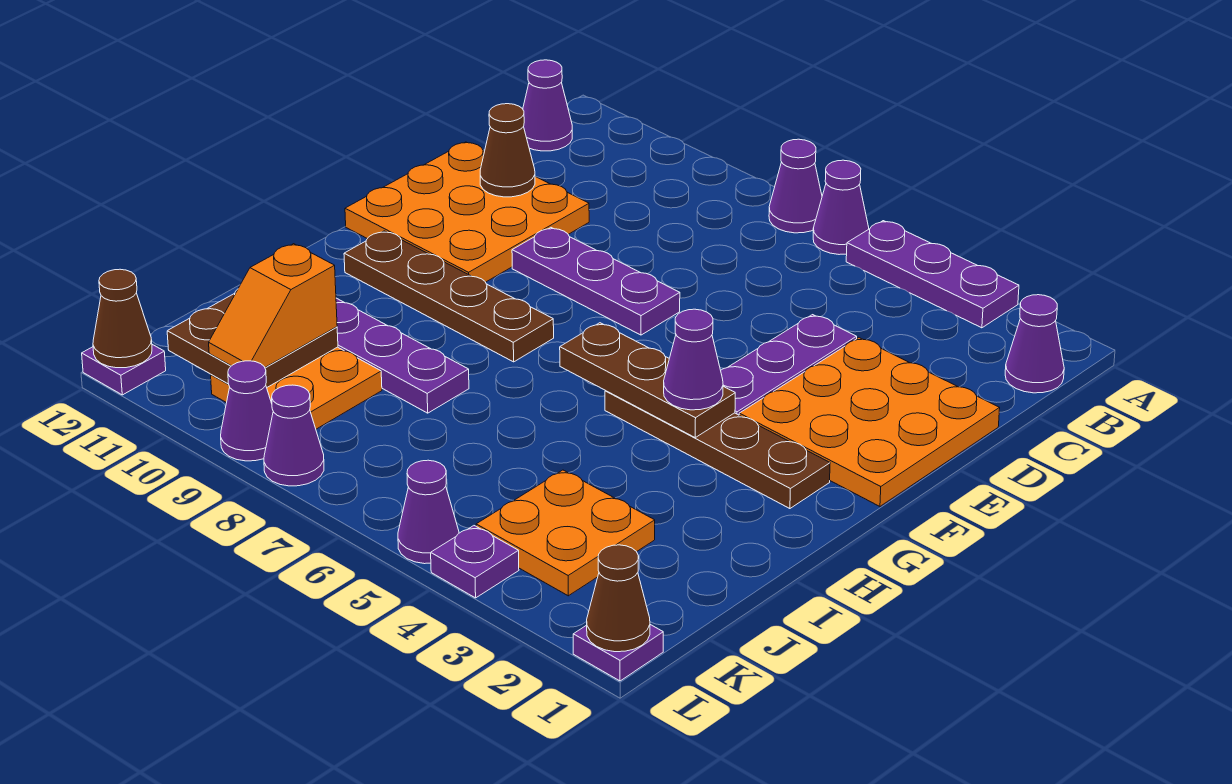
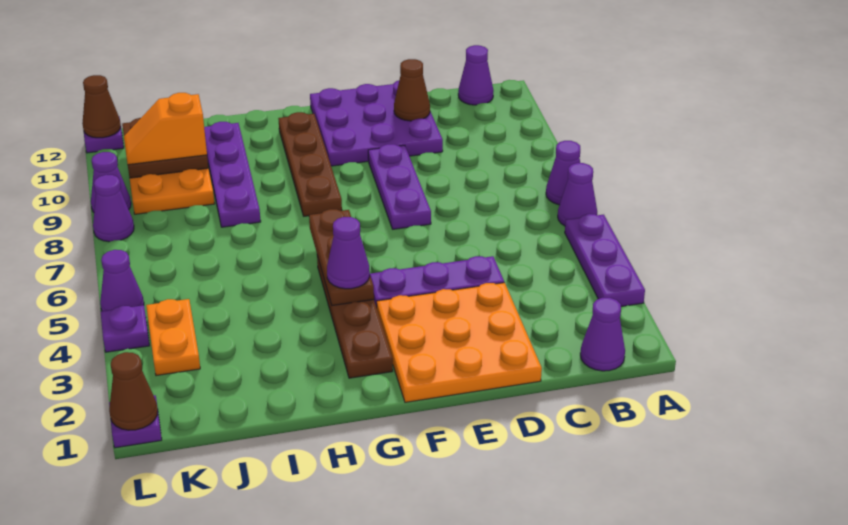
orange 3x3 plate [345,142,589,282] -> purple 3x3 plate [310,81,443,166]
orange 2x2 plate [476,470,655,596] -> orange 1x2 plate [146,299,200,376]

